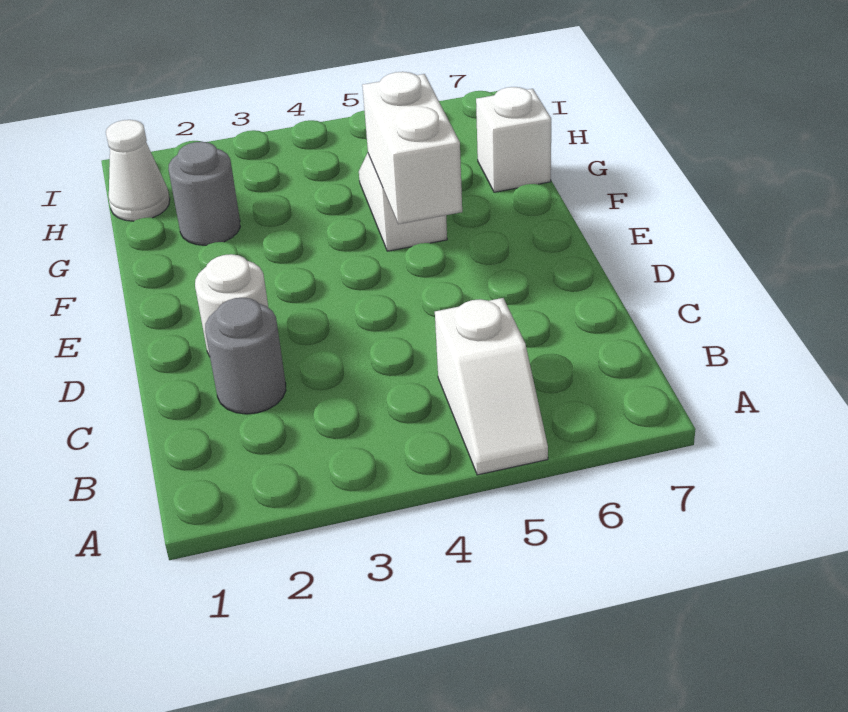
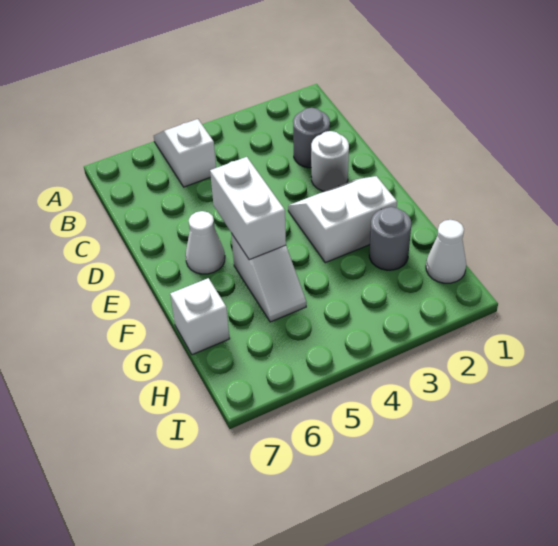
none -> white 2x2 slope [288,176,397,263]
none -> white 1x1 cone [186,211,225,274]

